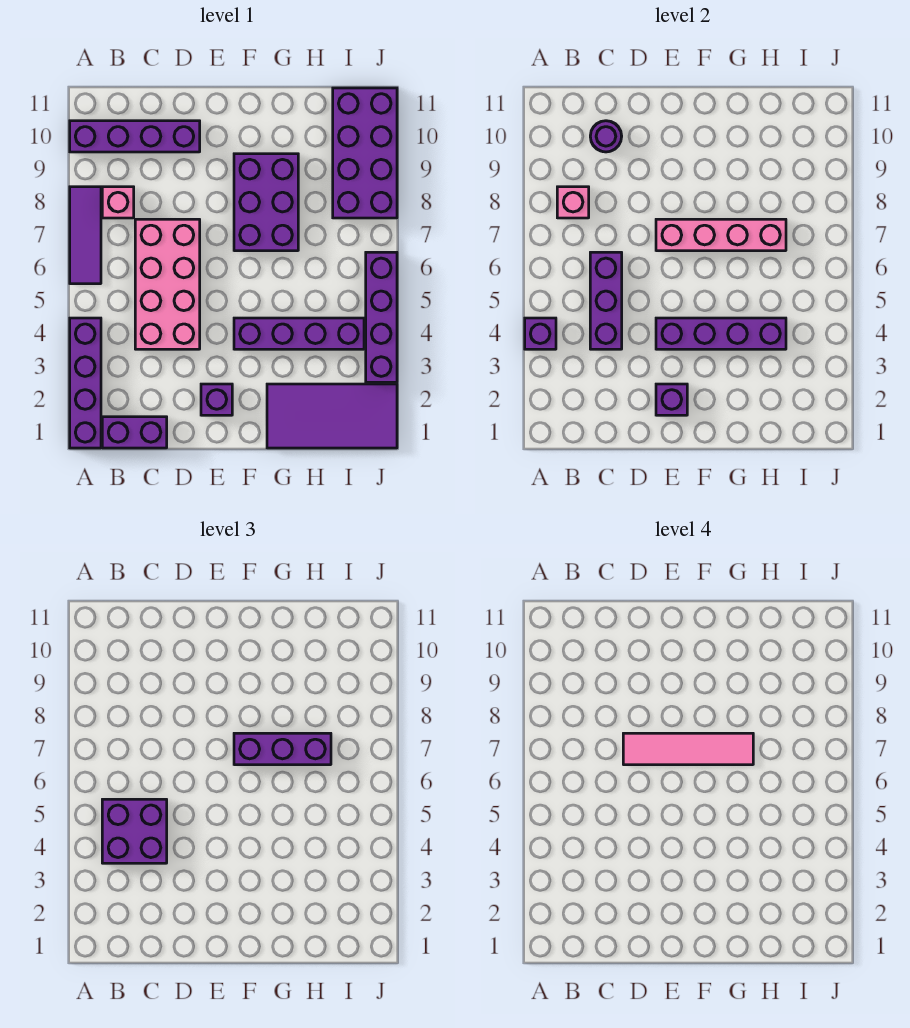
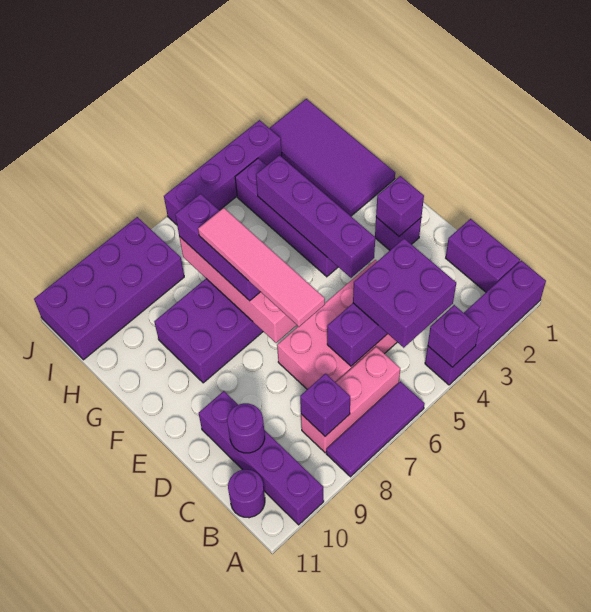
pink 1x1 brick [102,187,134,218] -> pink 1x3 brick [301,347,400,453]
pink 1x1 brick [557,187,589,218] -> purple 1x1 brick [300,374,350,436]
none -> purple 1x1 round brick [228,470,265,518]

